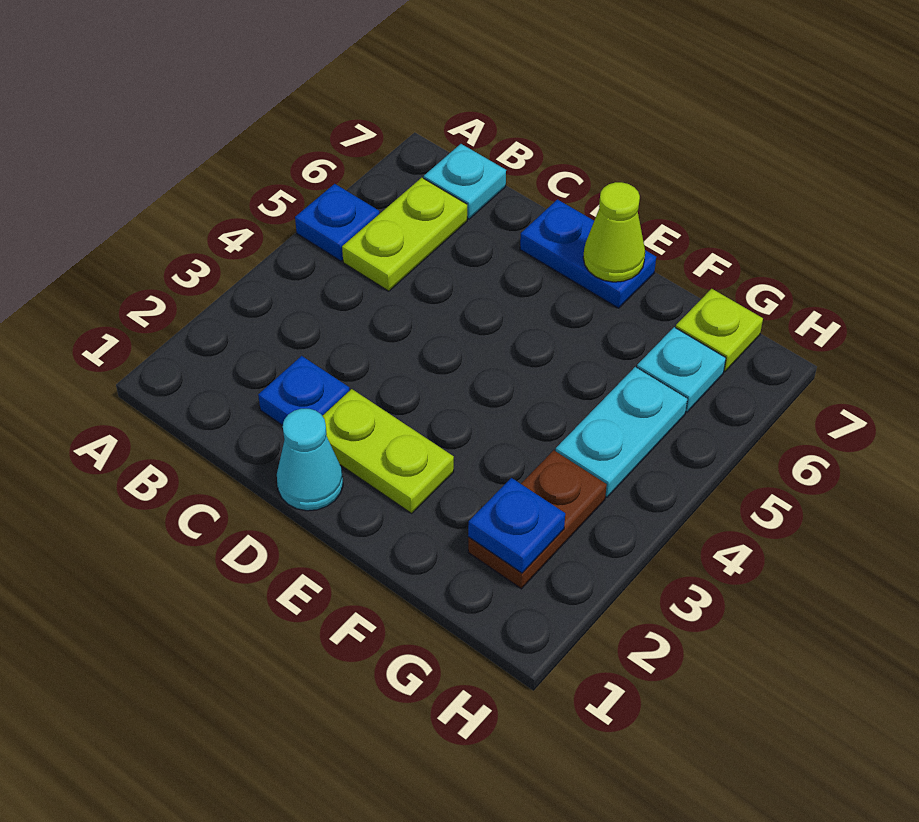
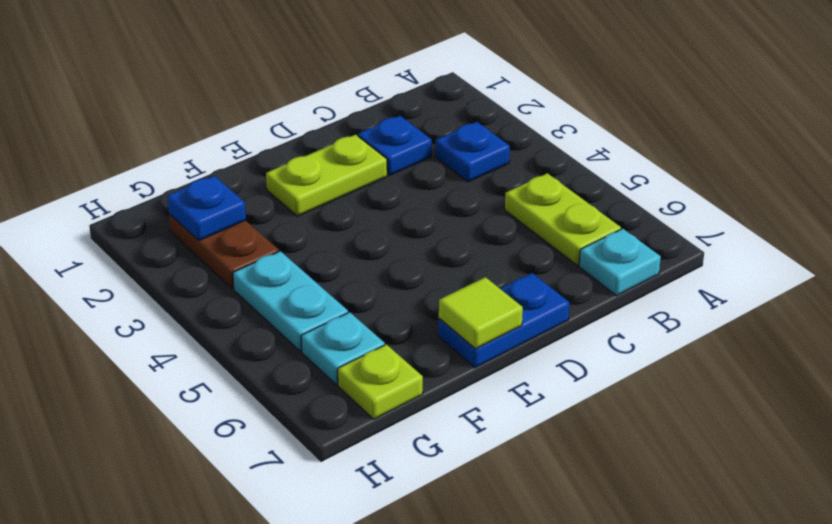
blue 1x1 plate [295,184,379,261] -> blue 1x1 plate moved to [435,122,510,182]
cyan 1x1 cone [277,409,343,511] -> none
lime 1x1 cone [583,182,645,282] -> lime 1x1 tile [439,277,523,349]

